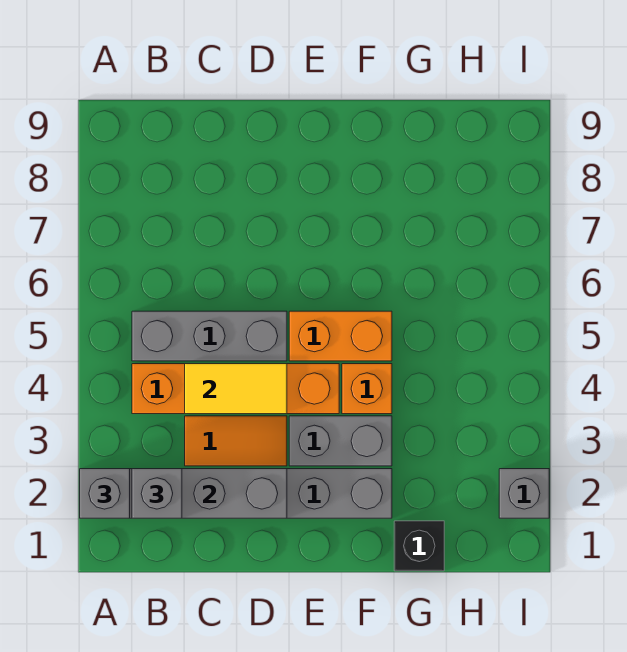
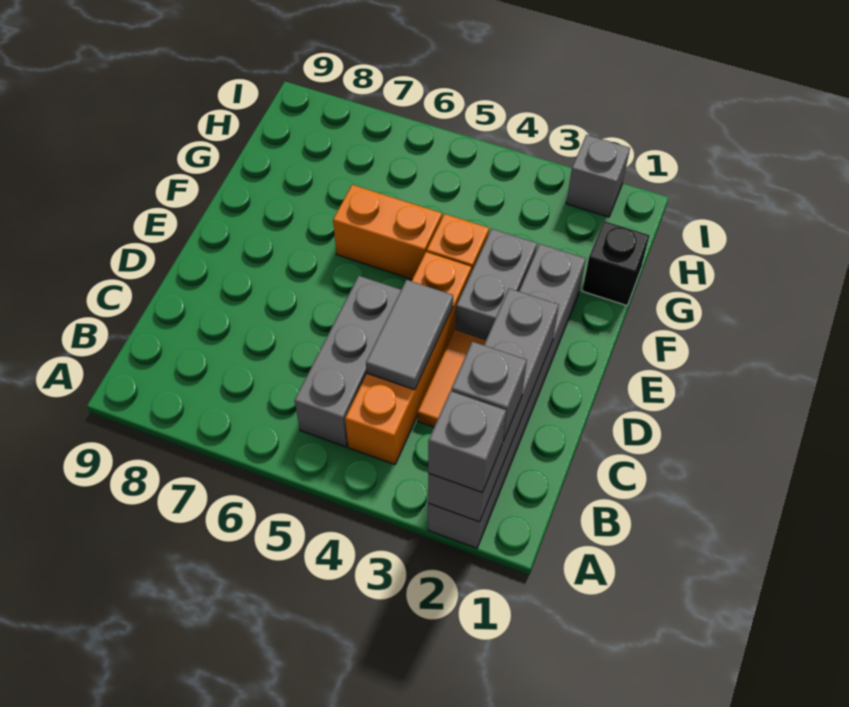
yellow 1x2 tile [185,364,287,414] -> grey 1x2 tile [366,280,453,390]
orange 1x2 brick [289,311,392,361] -> orange 1x2 brick turned to [333,185,442,279]

